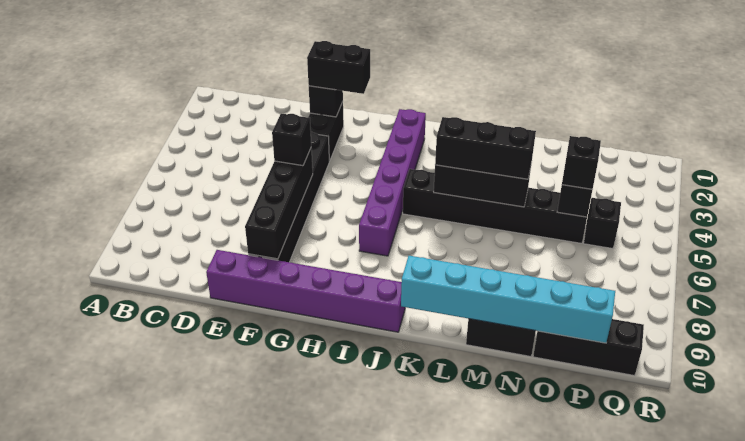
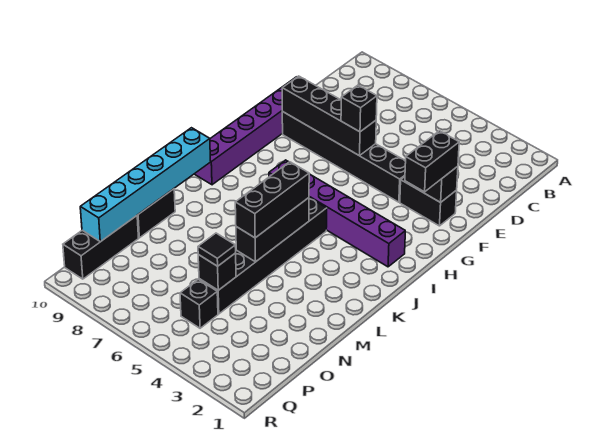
black 1x1 brick [562,136,601,189] -> black 1x1 tile [198,233,236,266]

